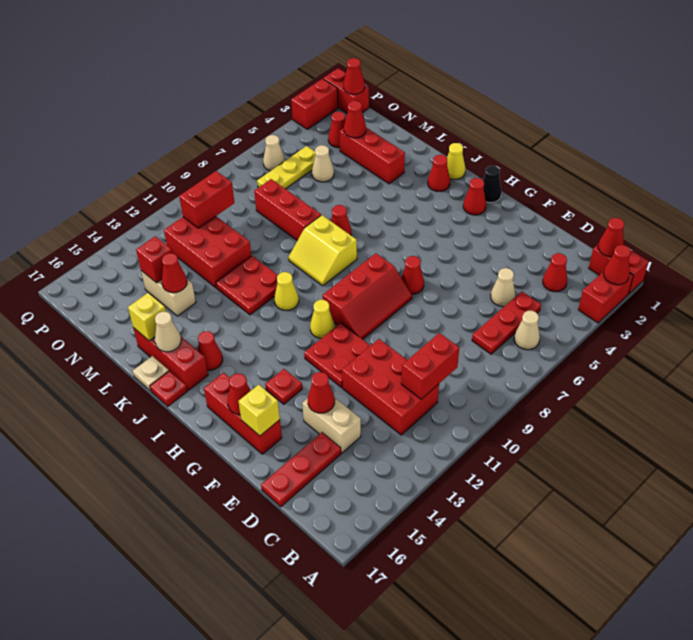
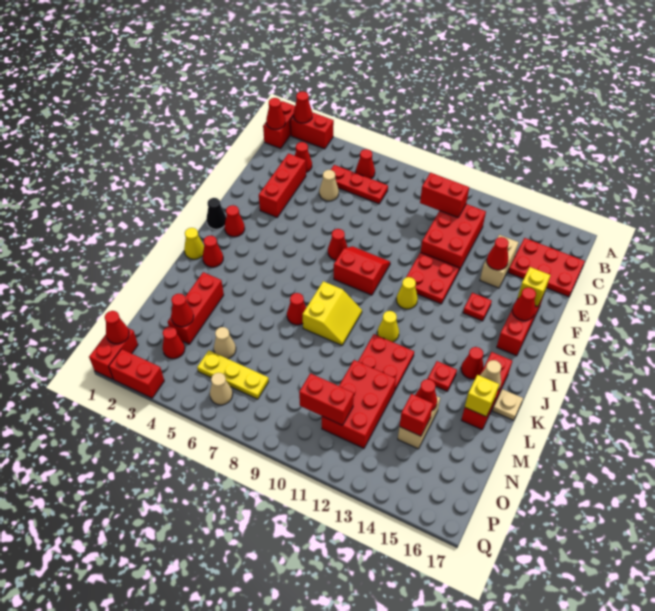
tan 1x1 cone [514,311,540,350] -> red 1x1 cone [356,149,375,179]
red 1x3 plate [261,433,341,507] -> red 2x3 plate [508,238,585,297]
red 2x3 slope [323,253,412,339] -> red 2x2 slope [334,246,390,295]
red 1x1 plate [150,371,188,406] -> red 1x1 plate moved to [428,361,457,391]
red 1x3 brick [254,179,321,241] -> red 1x3 brick moved to [259,153,306,217]

